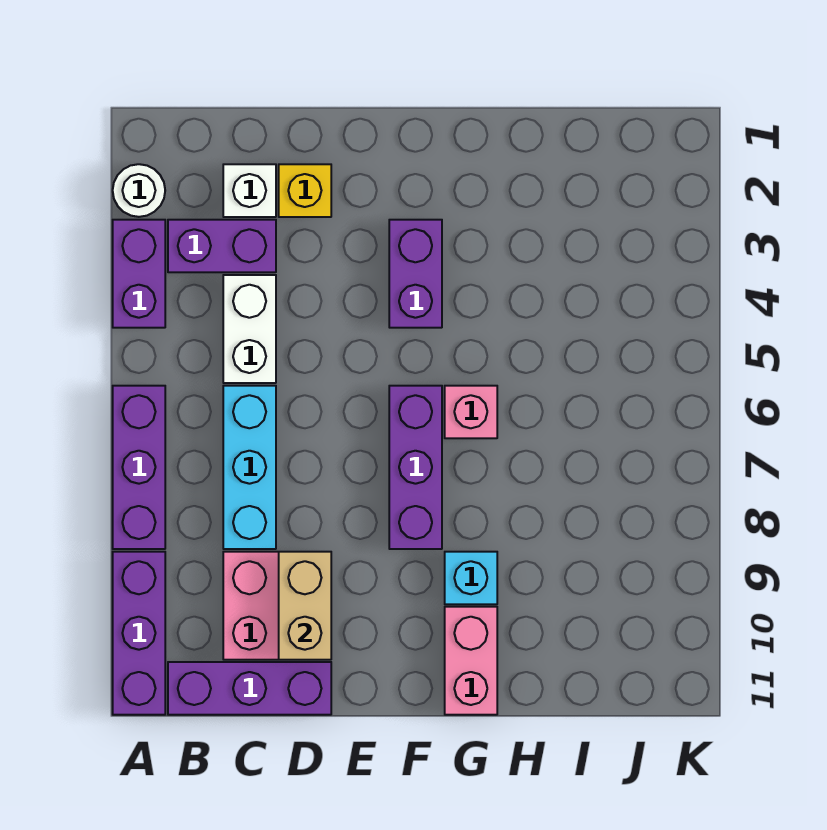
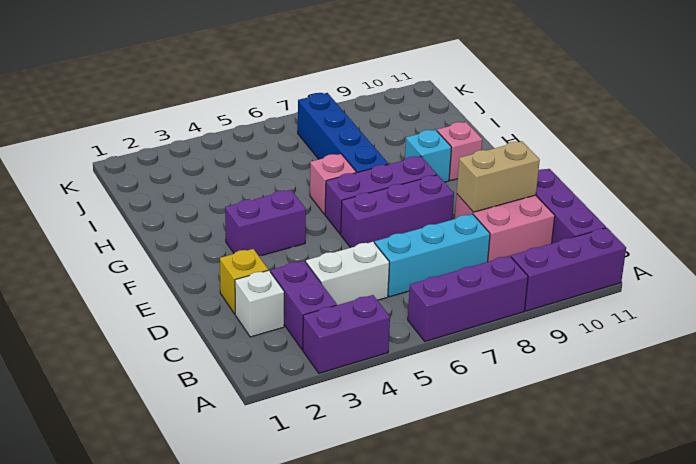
white 1x1 round brick [113,164,165,217] -> none
none -> purple 1x3 brick [341,175,454,248]
none -> blue 1x4 brick [298,93,388,173]
pink 1x2 brick [445,607,497,715] -> pink 1x1 brick [437,122,482,180]

